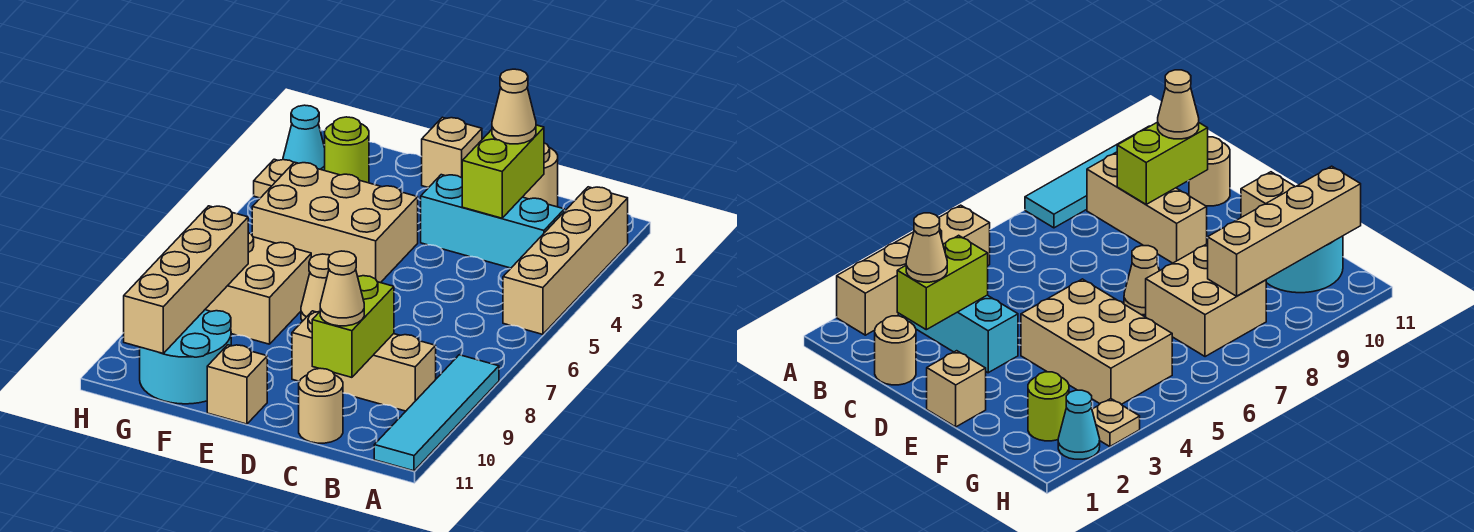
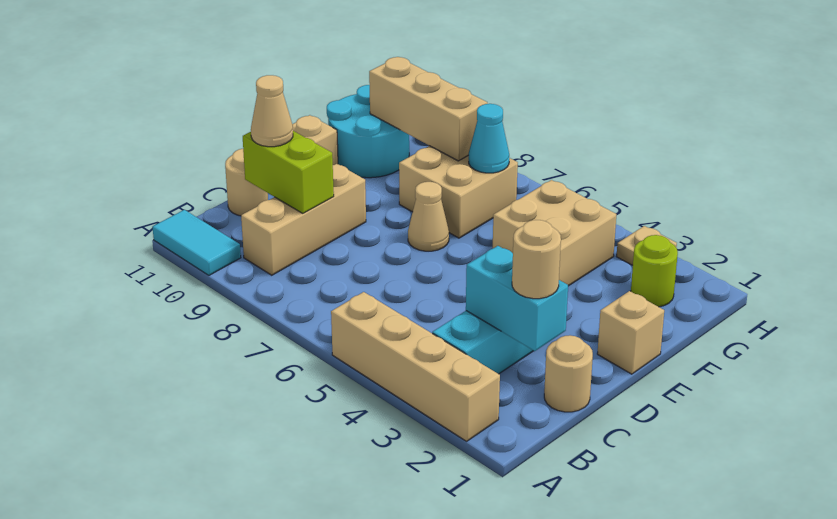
cyan 1x4 tile [374,355,499,471] -> cyan 1x2 tile [153,210,241,275]
lime 1x2 brick [462,125,544,218] -> cyan 1x2 brick [466,246,568,351]
tan 1x1 cone [492,69,536,144] -> tan 1x1 round brick [512,220,561,299]
tan 2x3 brick [252,162,418,283] -> tan 2x2 brick [493,180,616,286]
tan 1x4 brick [124,206,248,353] -> tan 1x3 brick [369,57,487,161]
cyan 1x1 cone [283,105,325,171] -> cyan 1x1 cone moved to [469,104,509,173]

